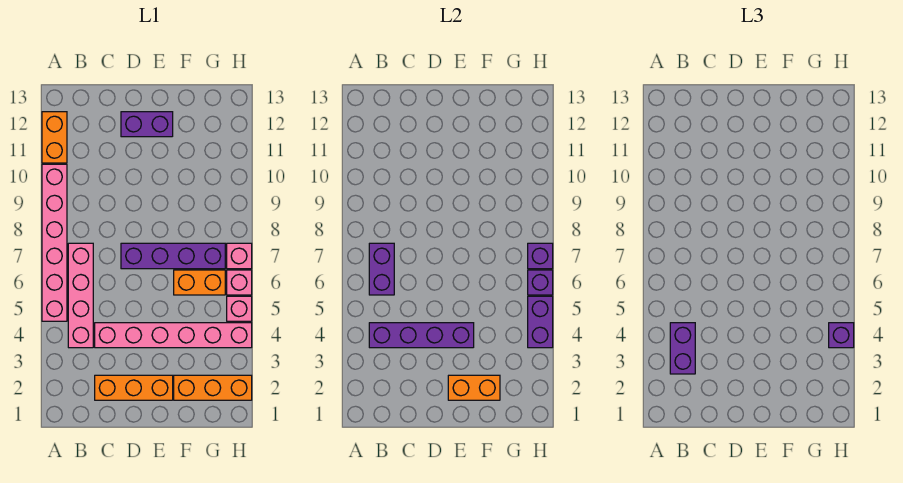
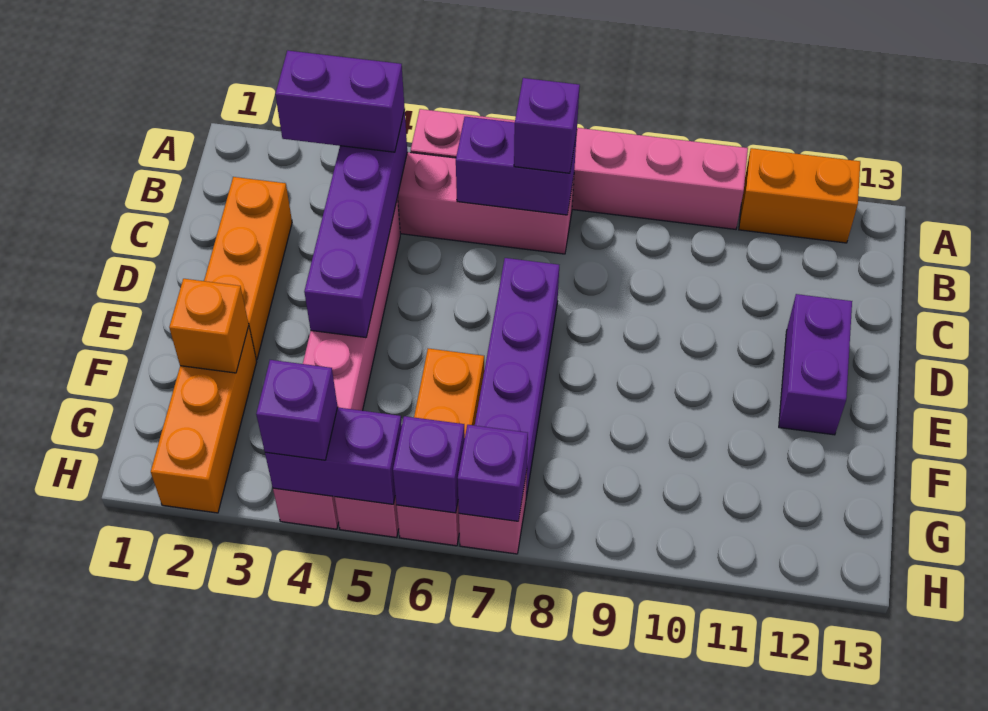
none -> purple 1x1 brick [514,78,580,173]
orange 1x2 brick [448,375,500,400] -> orange 1x1 brick [169,279,249,373]

